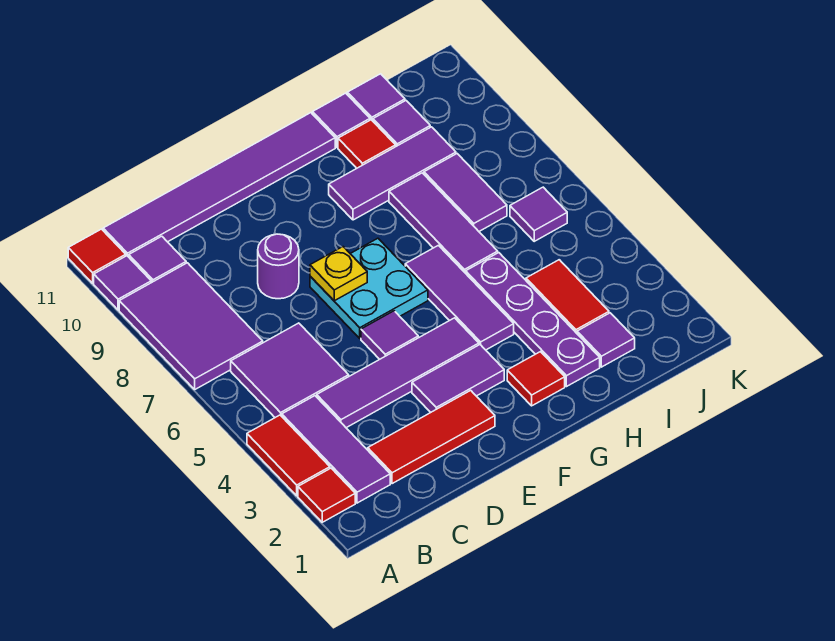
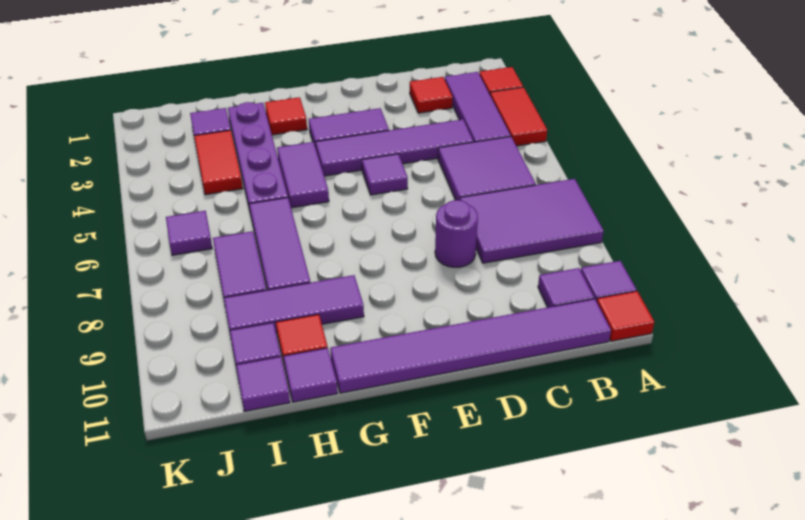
purple 2x3 tile [119,263,263,389] -> purple 2x3 tile turned to [460,179,604,263]
red 1x3 tile [368,390,495,484] -> red 1x1 tile [410,77,452,113]
cyan 2x2 plate [310,238,428,338] -> none
yellow 1x1 plate [310,247,367,301] -> none
purple 1x3 tile [405,245,514,350] -> purple 1x2 tile [277,142,329,208]

